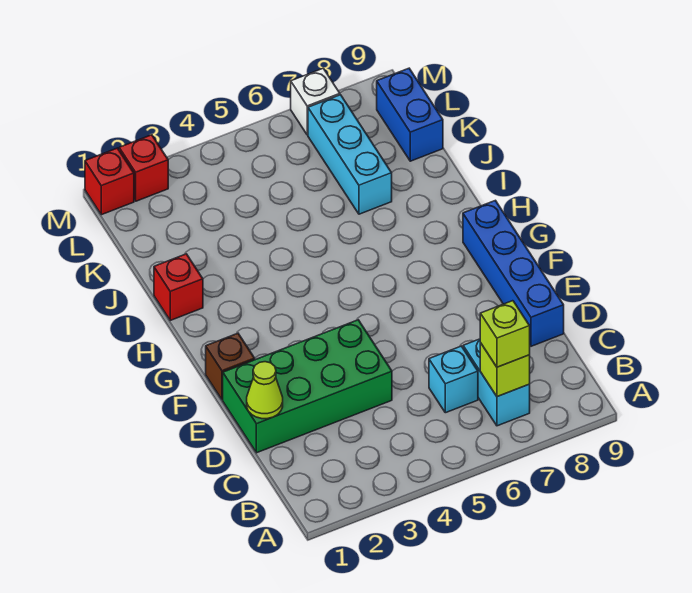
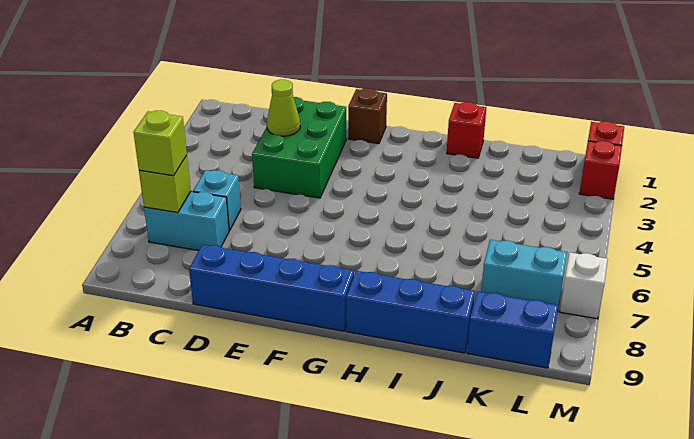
green 2x4 brick [223,320,392,453] -> green 2x3 brick [252,97,346,198]
lime 1x1 cone [247,362,283,419] -> lime 1x1 cone moved to [267,80,300,136]
none -> blue 1x3 brick [346,271,475,353]
cyan 1x3 brick [308,95,392,214] -> cyan 1x2 brick [481,240,567,312]

